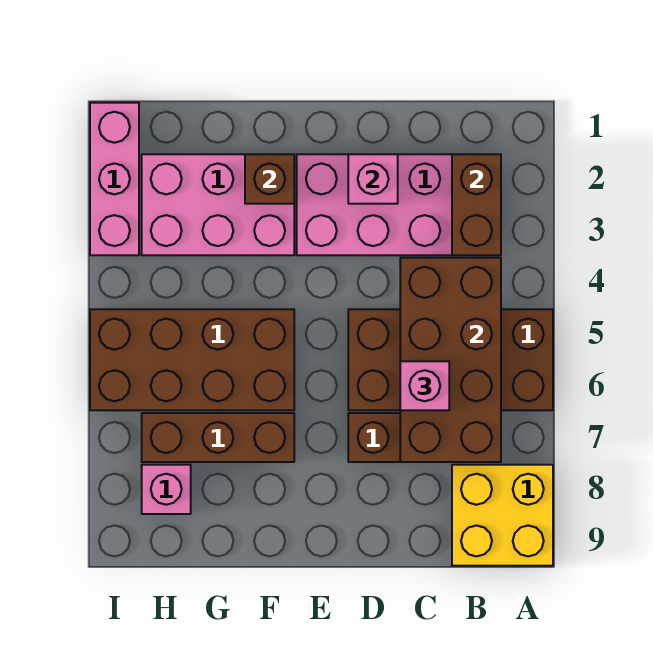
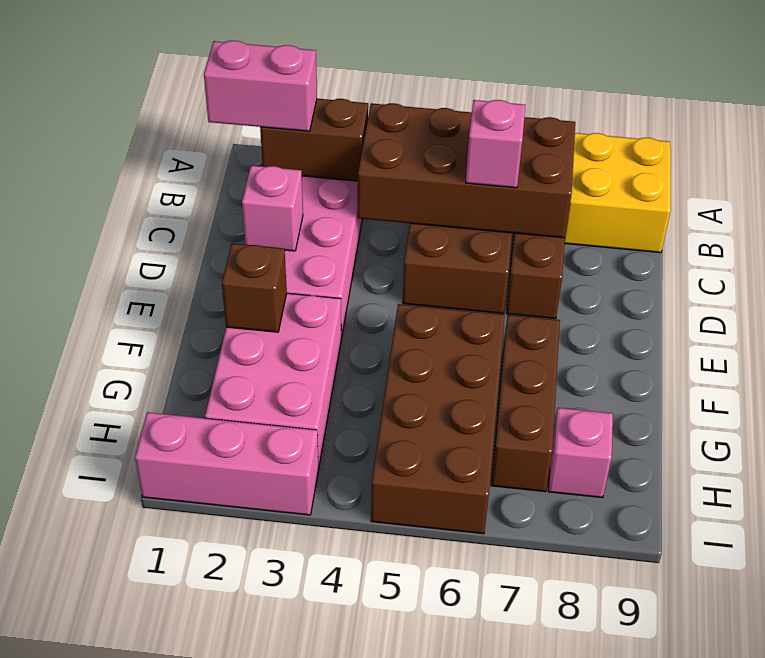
none -> pink 1x2 brick [204,41,317,131]

